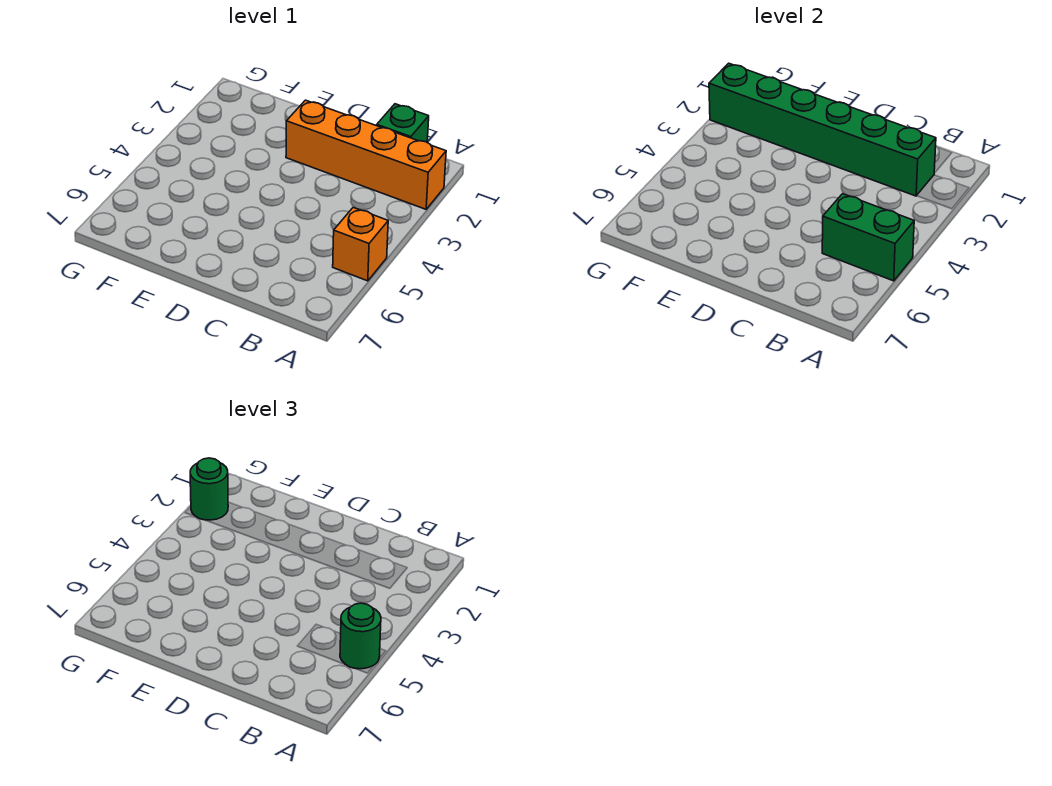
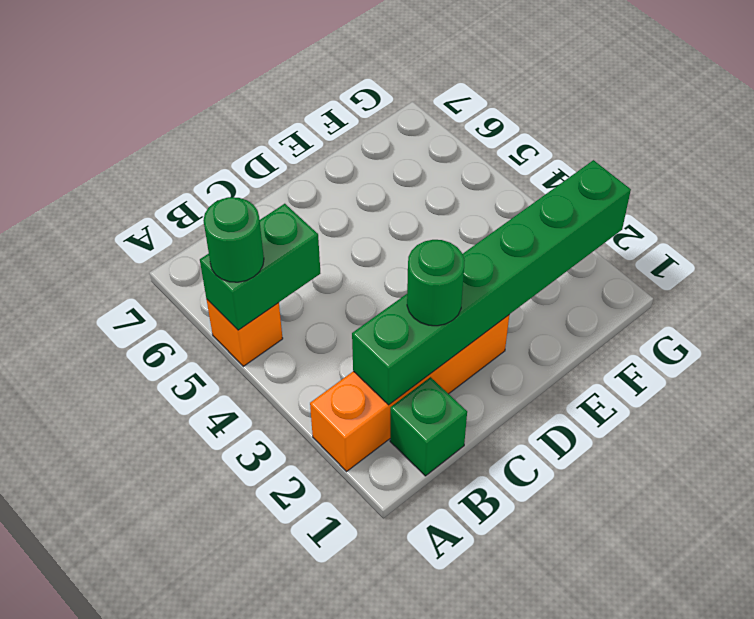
green 1x1 round brick [190,458,228,520] -> green 1x1 round brick moved to [407,240,465,326]

